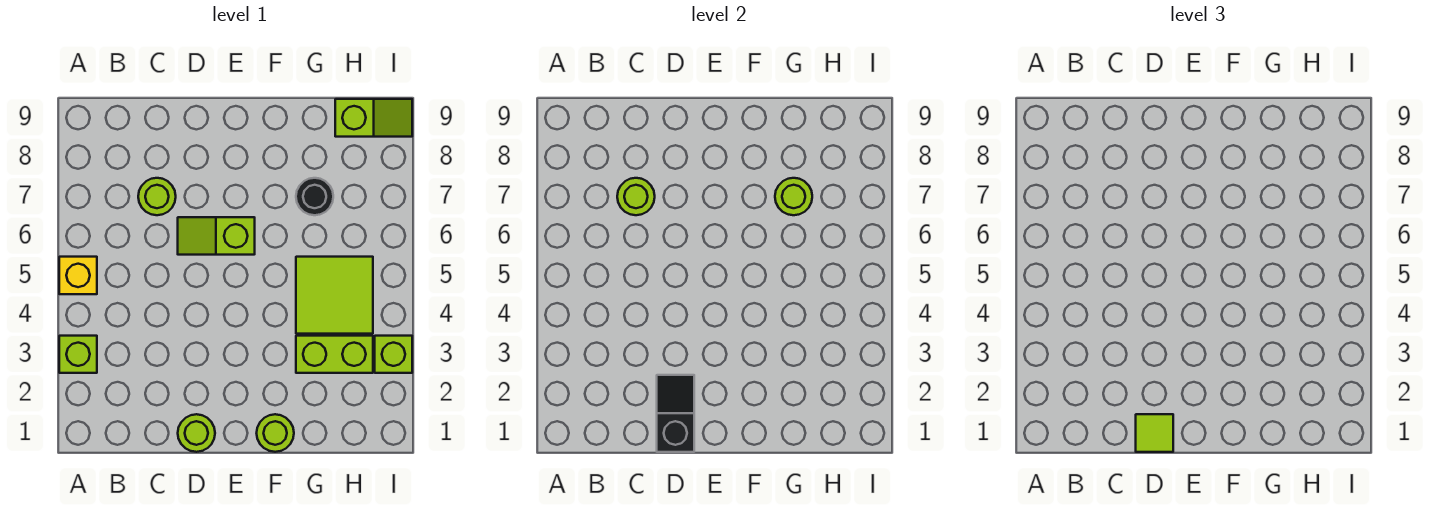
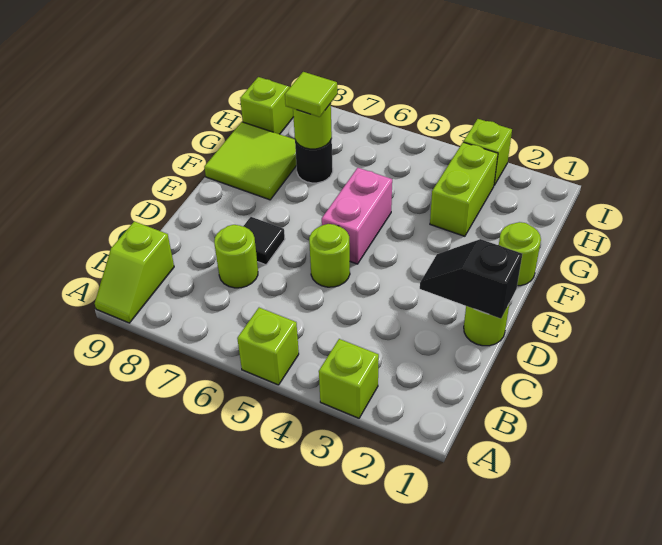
yellow 1x1 brick [59,257,97,294] -> lime 1x1 brick [237,308,299,385]
lime 1x1 round brick [617,178,655,215] -> lime 1x1 round brick moved to [309,224,350,287]
lime 1x1 tile [1136,414,1173,452] -> lime 1x1 tile moved to [285,72,337,117]
lime 1x2 slope [178,217,255,255] -> lime 1x2 slope moved to [95,221,174,323]
none -> black 1x1 tile [243,217,285,265]
none -> pink 1x2 brick [322,168,392,264]
lime 2x2 tile [296,257,373,334] -> lime 2x2 tile moved to [204,122,297,200]

